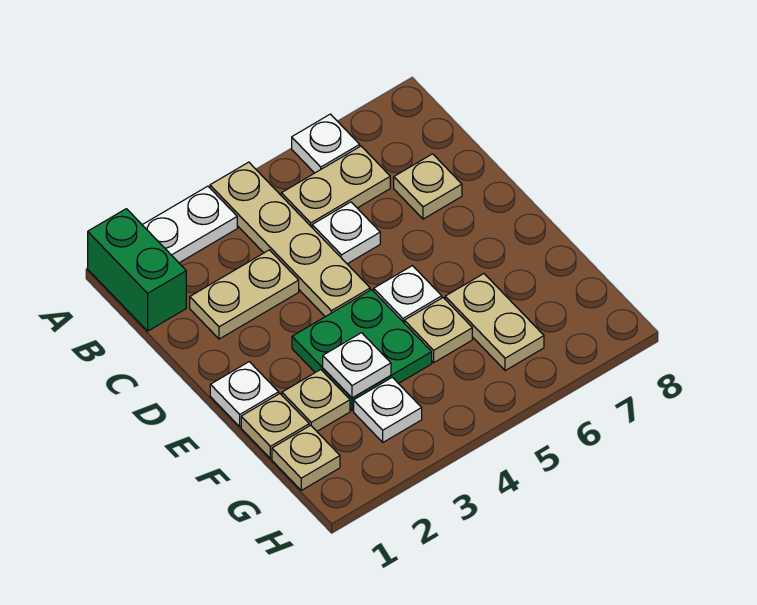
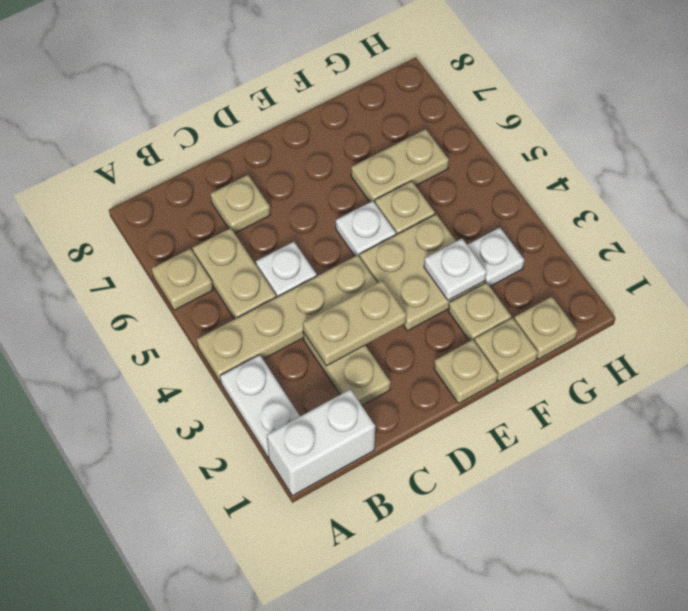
green 1x2 brick [88,209,186,331] -> white 1x2 brick [267,389,375,496]
white 1x1 plate [292,114,360,173] -> tan 1x1 plate [152,249,213,310]
none -> tan 1x2 plate [303,281,406,366]
white 1x1 plate [210,362,279,427] -> tan 1x1 plate [434,340,498,404]
green 2x2 plate [292,290,432,411] -> tan 2x2 plate [360,214,485,331]

